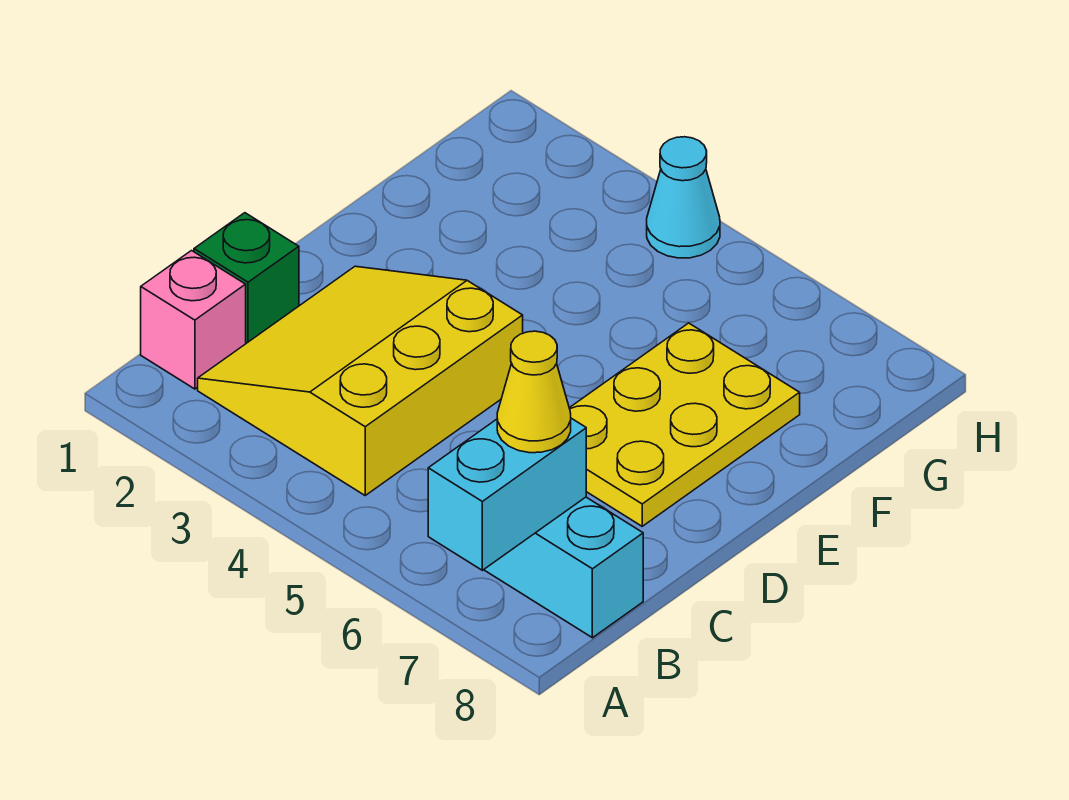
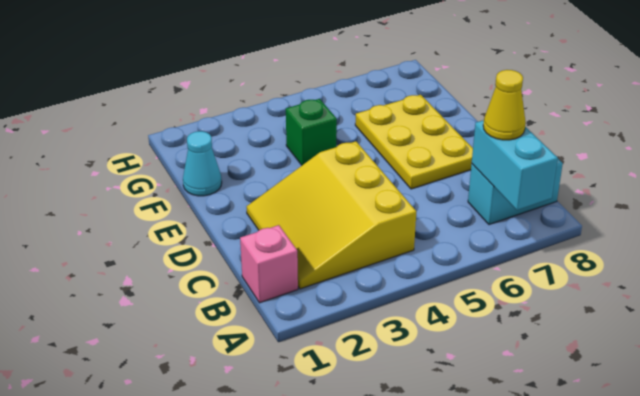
green 1x1 brick [194,213,299,343] -> green 1x1 brick moved to [286,99,337,165]
cyan 1x1 cone [647,137,720,258] -> cyan 1x1 cone moved to [183,131,222,196]

